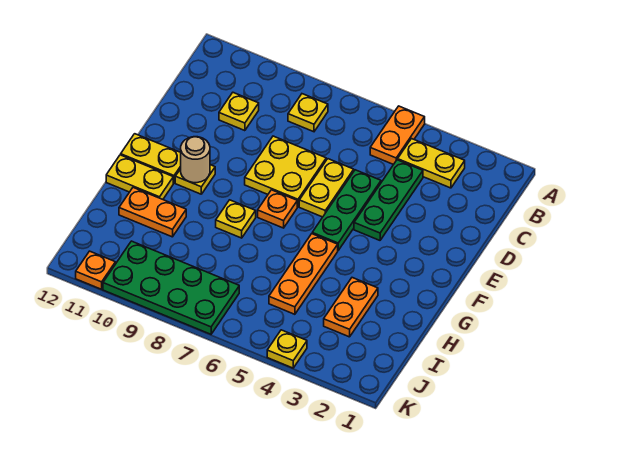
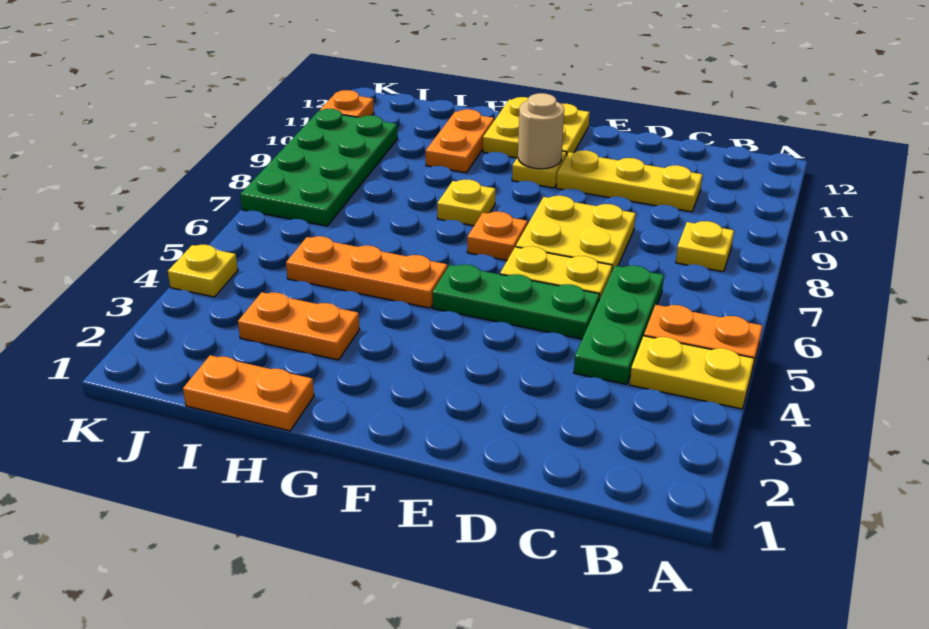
yellow 1x2 plate [398,139,465,188] -> yellow 1x2 plate turned to [630,336,754,409]
green 1x3 plate [354,160,423,240] -> green 1x3 plate turned to [574,266,664,385]
yellow 1x1 plate [219,93,259,131] -> yellow 1x3 plate [556,150,702,212]
none -> orange 1x2 plate [183,355,314,431]

